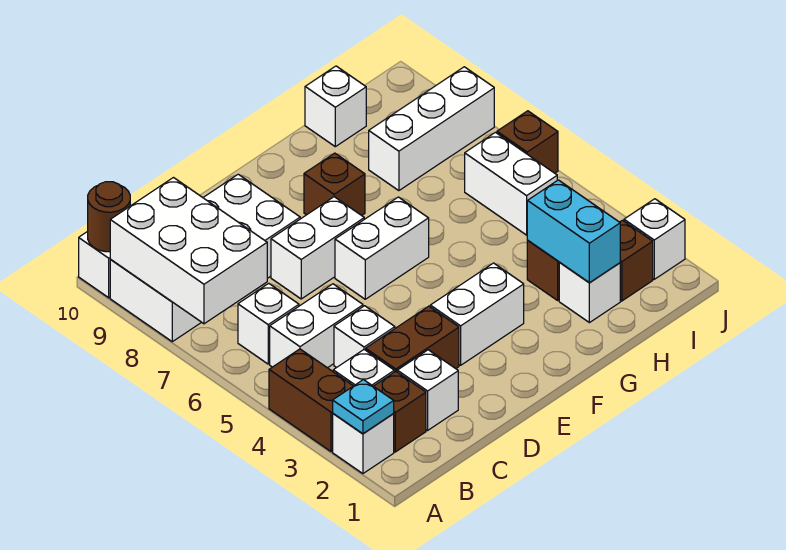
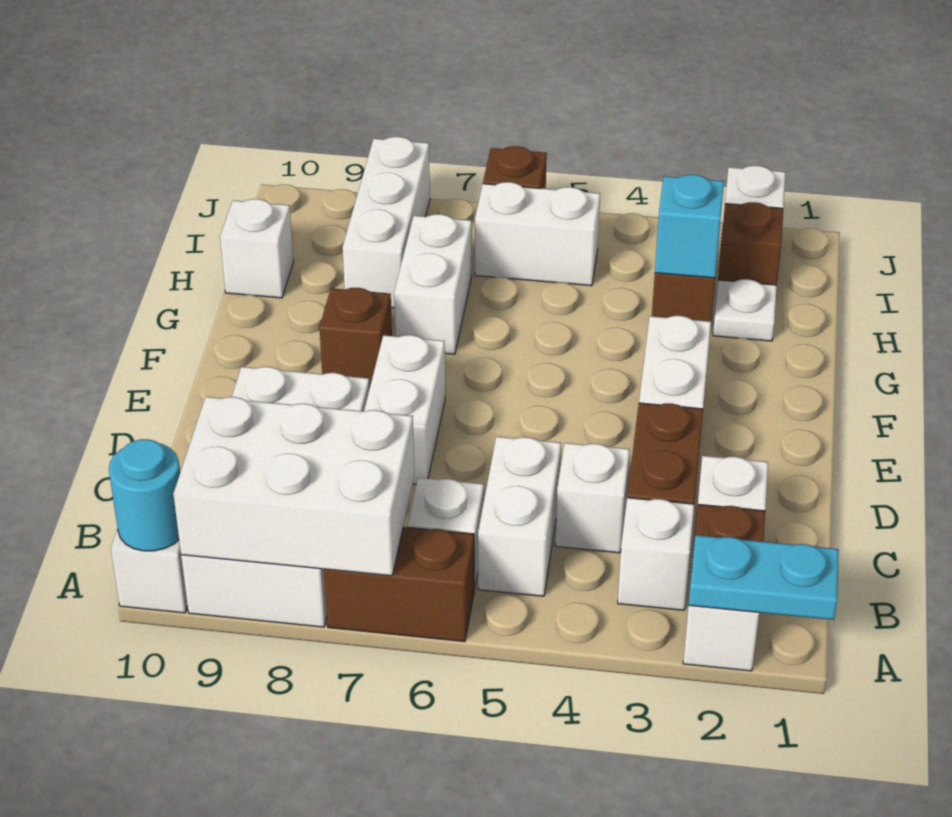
cyan 1x1 plate [333,380,394,434] -> cyan 1x2 plate [689,535,839,620]
brown 1x2 brick [269,349,353,452] -> brown 1x2 brick moved to [324,527,474,642]
brown 1x1 round brick [88,182,130,252] -> cyan 1x1 round brick [109,439,180,551]
white 1x2 brick [335,197,429,299] -> white 1x2 brick moved to [394,214,472,354]
white 1x1 brick [559,263,620,323] -> white 1x1 plate [713,279,777,341]
cyan 1x2 brick [527,180,620,283] -> cyan 1x1 brick [655,175,724,278]

